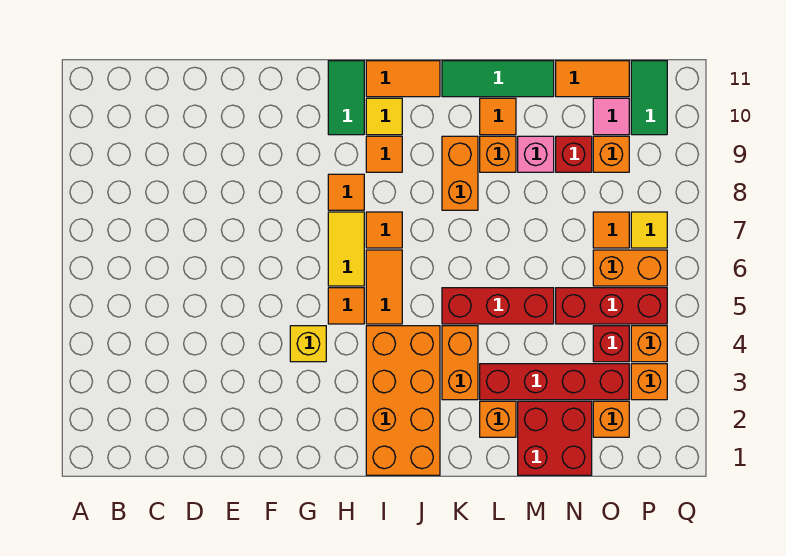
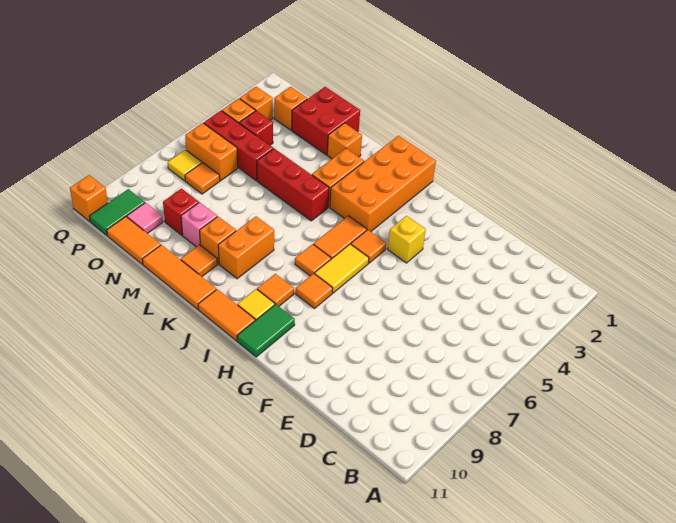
green 1x3 tile [442,61,554,97] -> orange 1x3 tile [142,245,216,309]
red 1x4 brick [480,364,629,400] -> none
orange 1x1 brick [593,136,629,172] -> orange 1x1 brick moved to [70,175,108,221]

